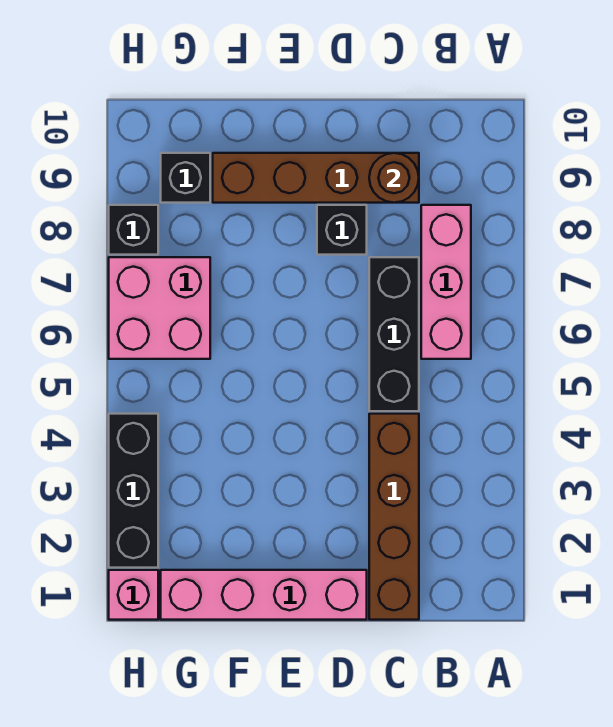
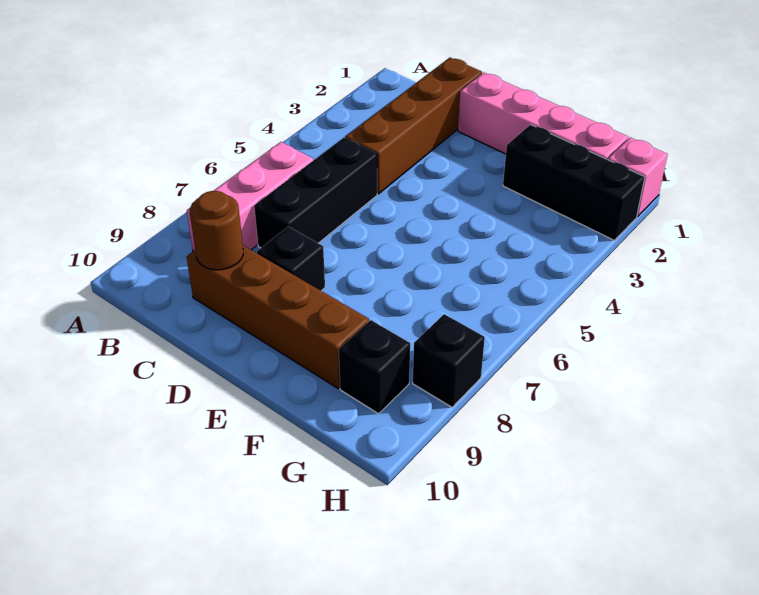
pink 2x2 brick [109,257,210,359] -> none
black 1x3 brick [109,414,158,568] -> black 1x3 brick turned to [503,125,645,240]

